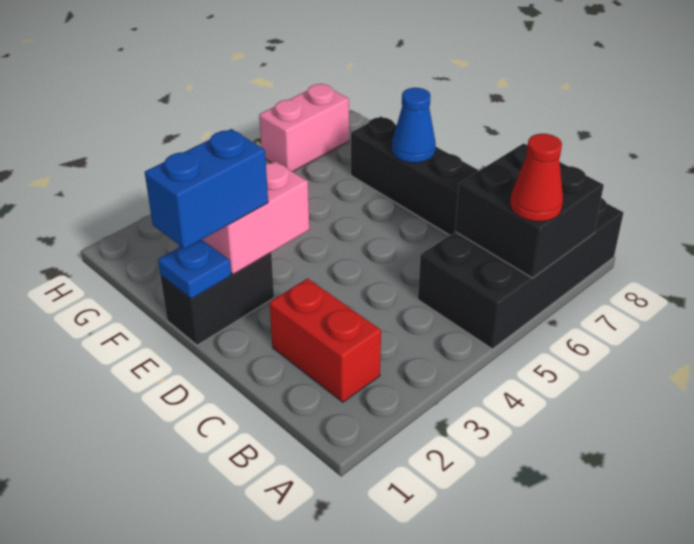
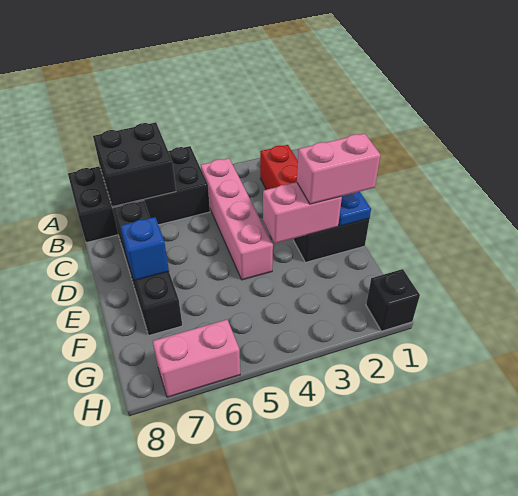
red 1x1 cone [510,134,563,221] -> none
none -> pink 1x4 brick [201,158,273,280]
blue 1x2 brick [145,129,268,249] -> pink 1x2 brick [297,133,380,204]
blue 1x1 cone [392,88,436,163] -> blue 1x1 brick [120,217,169,281]
none -> black 1x1 brick [366,269,420,331]

